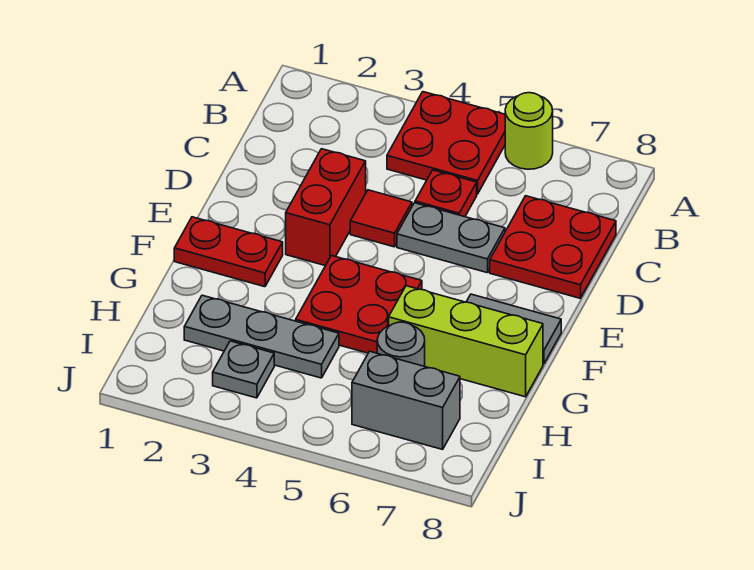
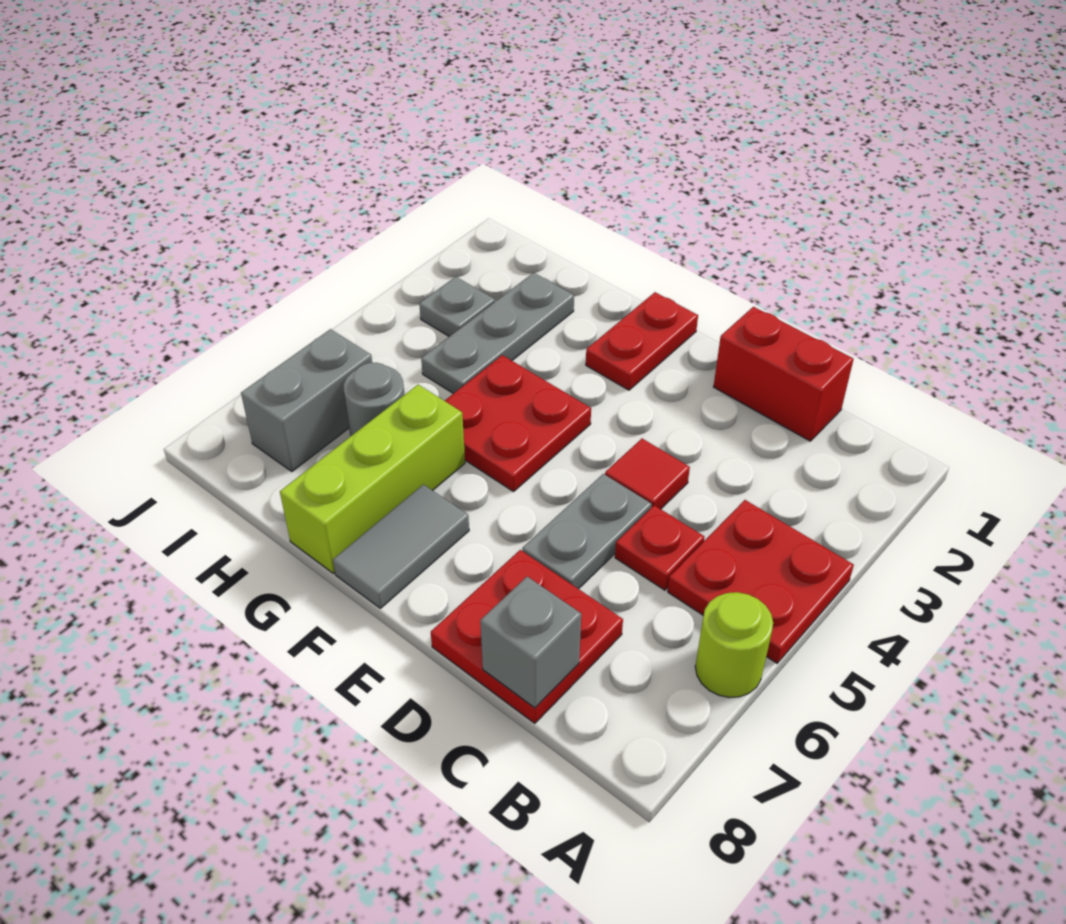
none -> grey 1x1 brick [480,577,581,708]
red 1x2 brick [286,149,366,266] -> red 1x2 brick moved to [714,307,854,441]

